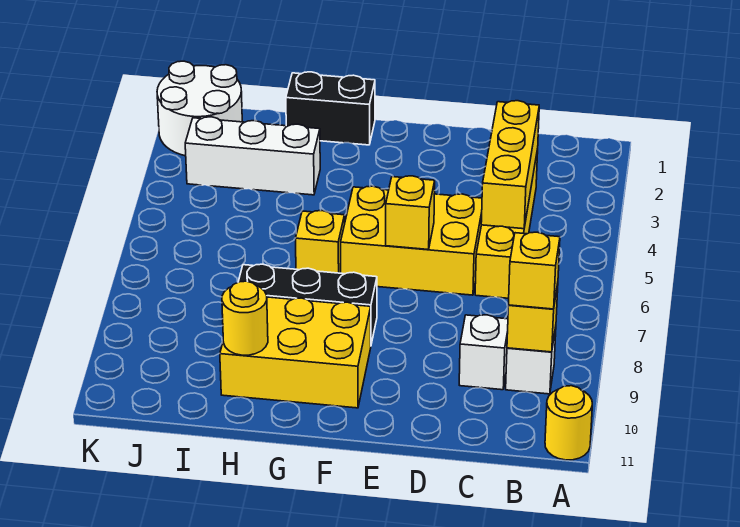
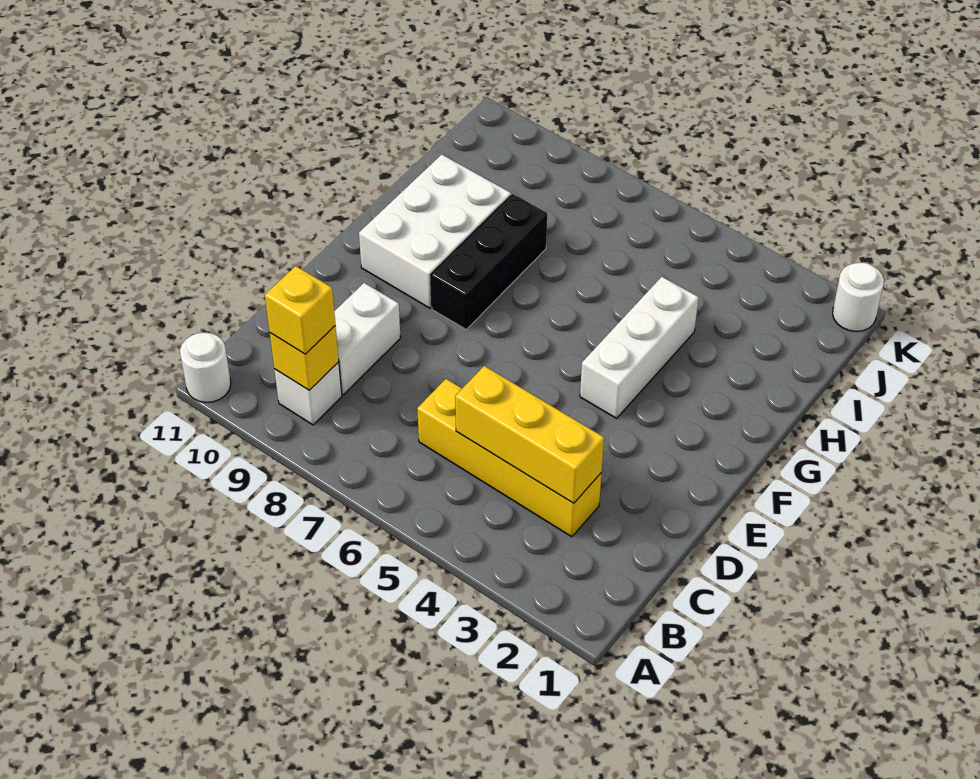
yellow 1x1 round brick [545,386,592,460] -> white 1x1 round brick [180,332,231,402]
white 1x1 brick [459,315,508,390] -> white 1x2 brick [334,283,401,395]
yellow 2x3 brick [341,186,482,295] -> none
yellow 1x1 brick [386,176,435,249] -> none
yellow 2x3 brick [220,297,371,408] -> white 2x3 brick [359,154,511,308]
black 1x2 brick [286,72,375,145] -> none
yellow 1x1 brick [296,211,345,273] -> none
white 1x3 brick [185,117,320,195] -> white 1x3 brick moved to [580,277,699,418]
yellow 1x1 round brick [222,281,268,355] -> none
white 2x2 round brick [157,61,242,156] -> white 1x1 round brick [833,262,884,331]

